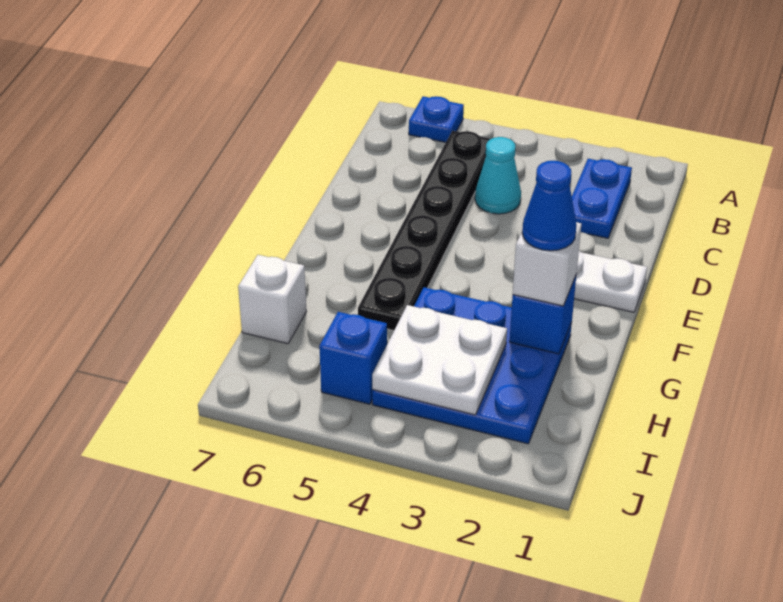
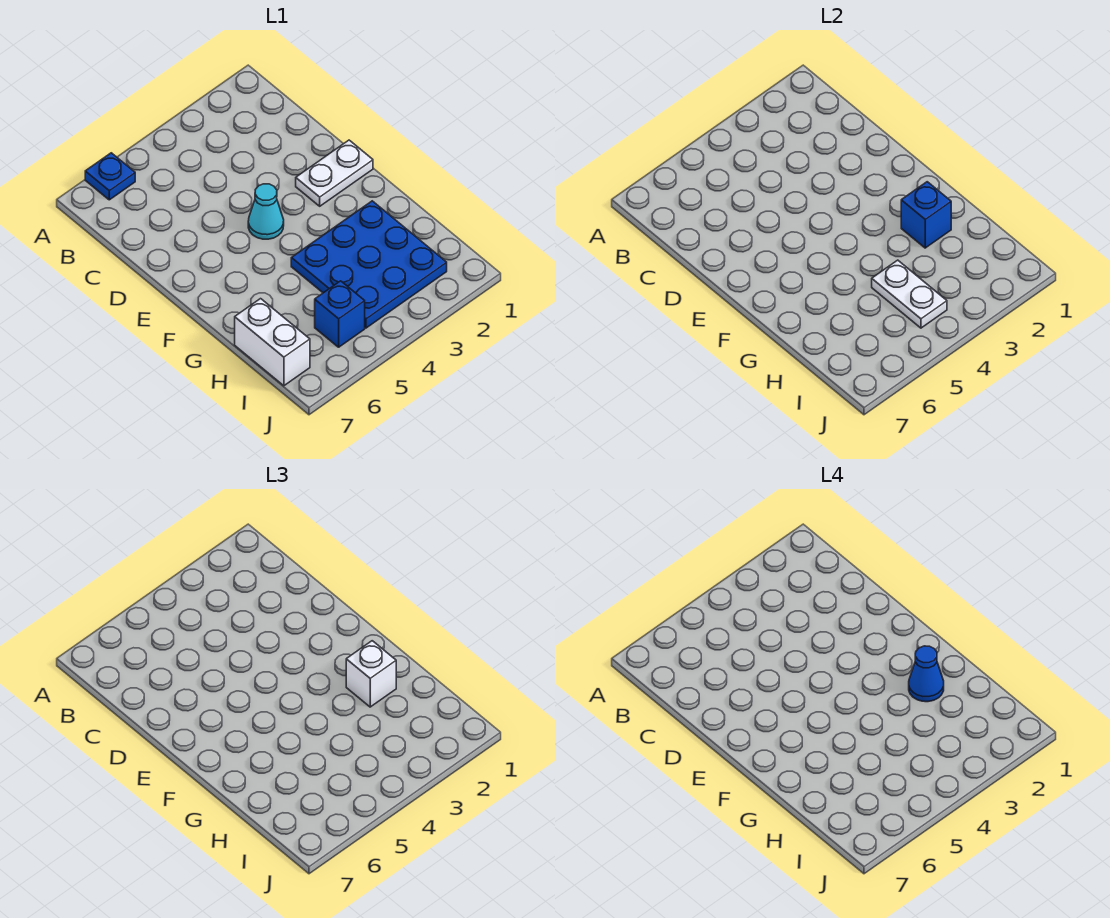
blue 1x2 plate [572,159,632,238] -> none
black 1x6 plate [358,131,490,330] -> none
cyan 1x1 cone [475,137,521,214] -> cyan 1x1 cone moved to [248,184,284,239]
white 2x2 plate [372,305,507,415] -> white 1x2 plate [872,260,947,328]
white 1x1 brick [238,255,306,344] -> white 1x2 brick [235,299,310,386]

